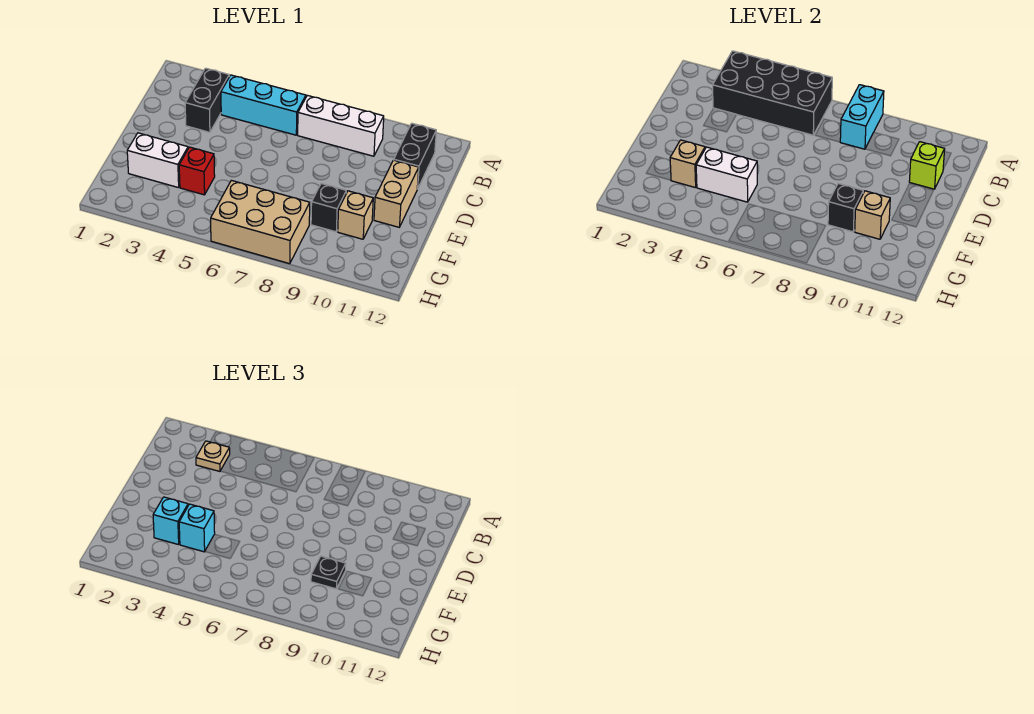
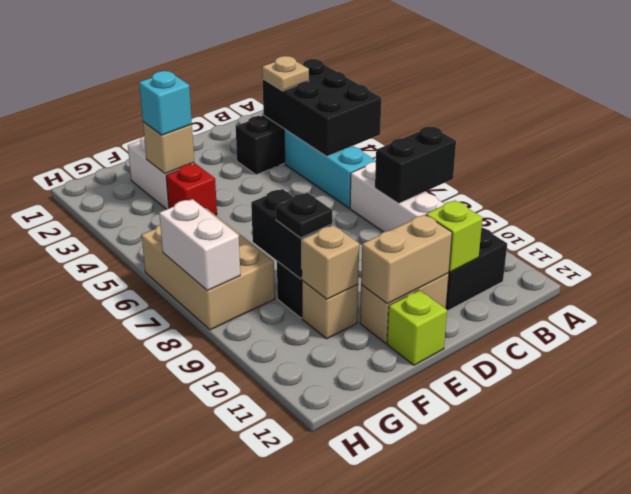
black 2x4 brick [713,51,832,135] -> black 2x3 brick [263,59,381,156]
cyan 1x2 brick [840,85,884,149] -> black 1x2 brick [375,126,456,204]
none -> tan 1x2 brick [361,214,452,304]
none -> lime 1x1 brick [387,290,447,365]
white 1x2 brick [696,147,757,202] -> white 1x2 brick moved to [159,199,240,291]
cyan 1x1 brick [179,504,215,552] -> none
black 1x1 brick [828,184,863,232] -> black 1x2 brick [251,189,332,279]

